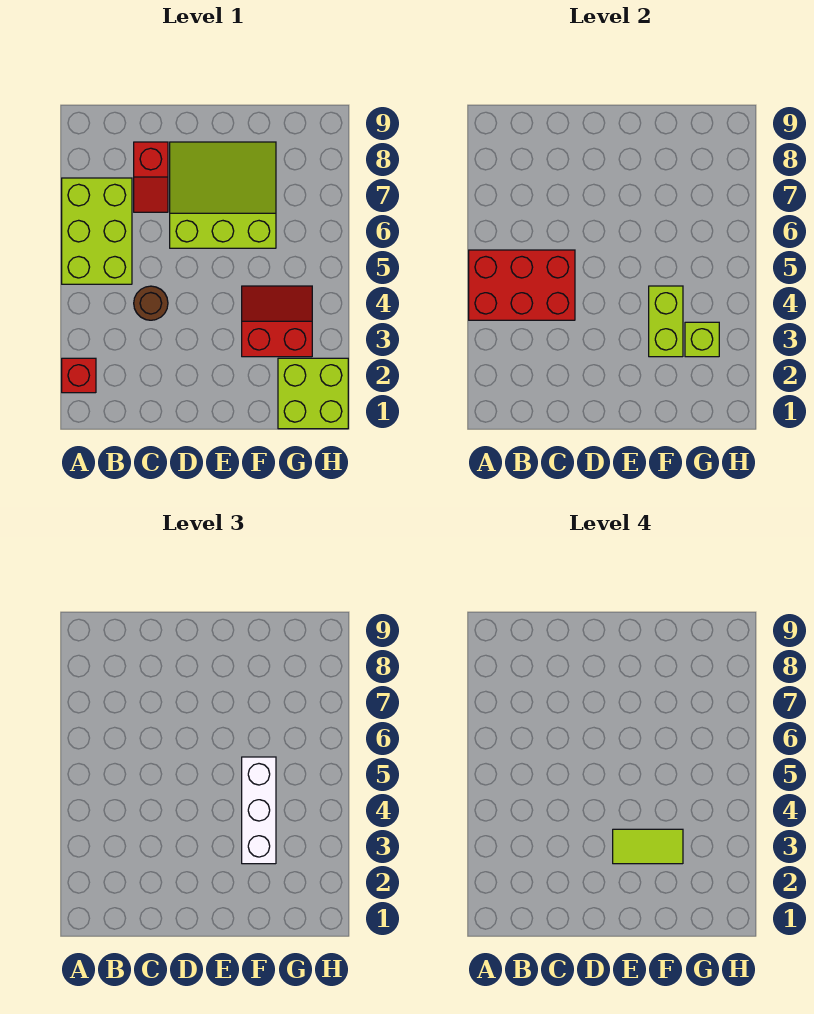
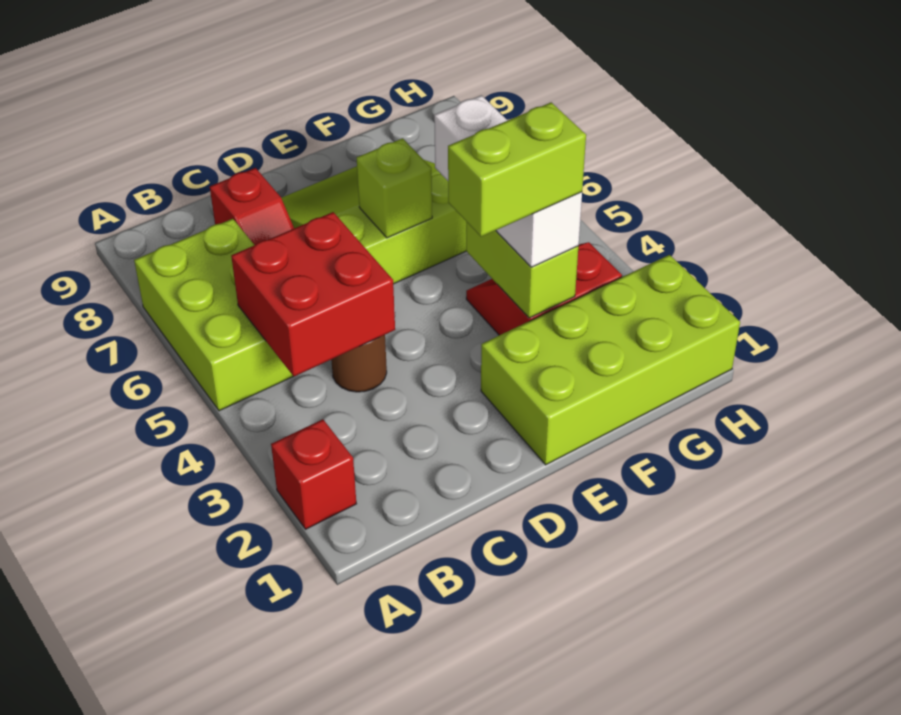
red 2x3 brick [469,250,575,320] -> red 2x2 brick [231,212,395,376]
lime 1x2 tile [613,829,683,864] -> lime 1x2 brick [448,102,586,237]
lime 2x2 brick [278,358,348,429] -> lime 2x4 brick [481,255,740,465]
lime 1x1 brick [685,322,719,357] -> lime 1x1 brick moved to [357,138,432,238]

